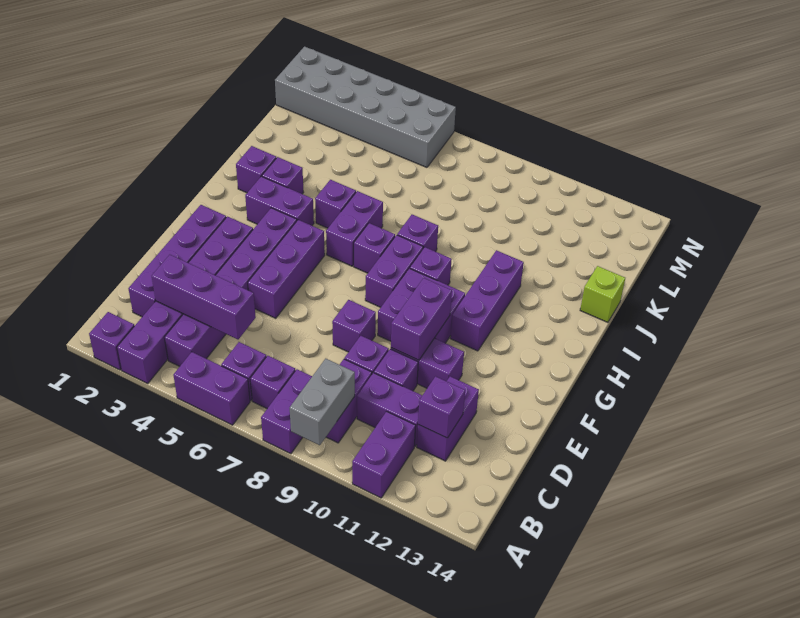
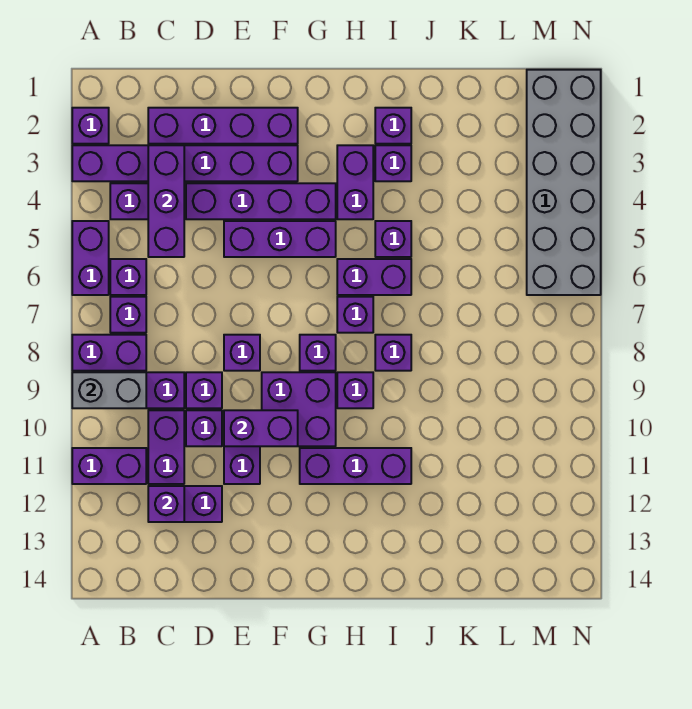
purple 1x2 brick [365,235,423,307] -> purple 1x1 brick [300,335,336,371]
lime 1x1 brick [580,266,625,322] -> none

